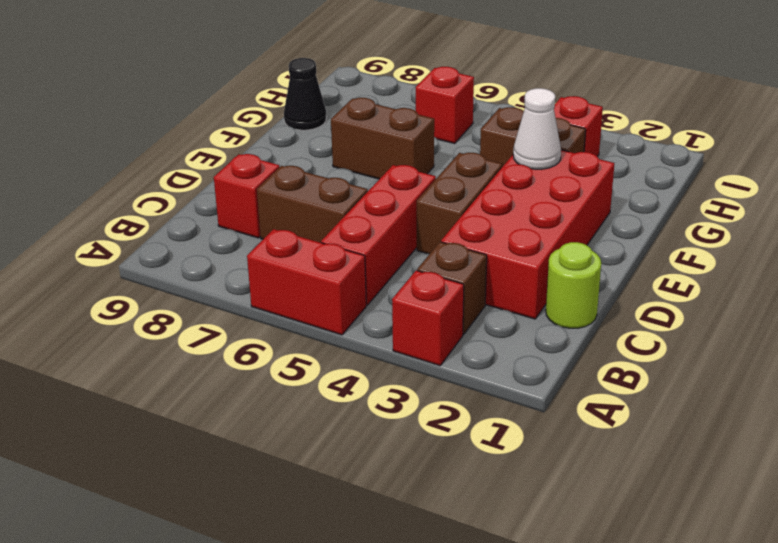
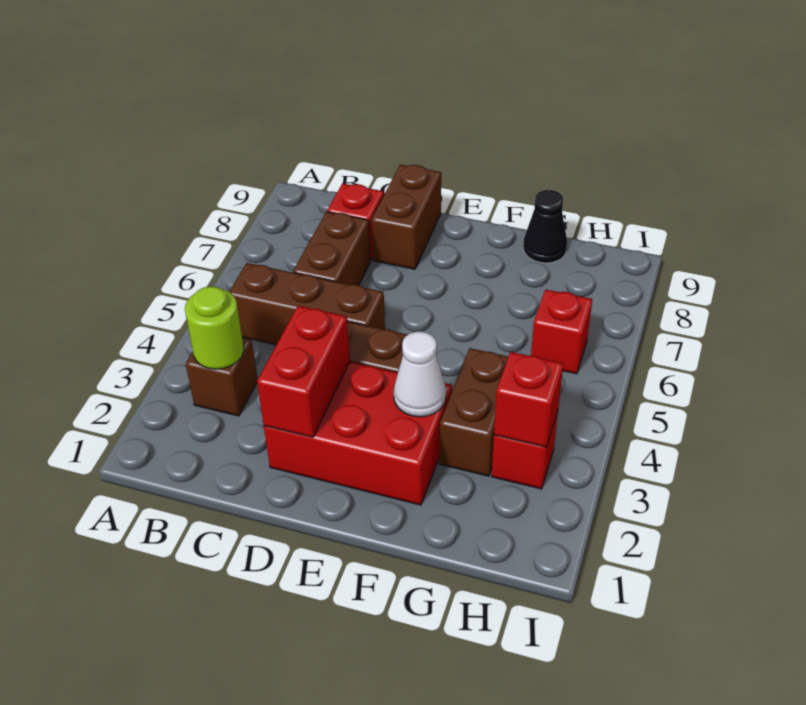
red 1x1 brick [392,270,464,366] -> red 1x1 brick moved to [494,352,563,447]
red 1x2 brick [247,229,366,335] -> red 1x2 brick moved to [257,306,350,437]
red 1x3 brick [321,165,436,305] -> brown 1x3 brick [229,263,385,345]
lime 1x1 round brick [546,242,601,328] -> lime 1x1 round brick moved to [185,286,244,369]
red 2x4 brick [441,150,614,319] -> red 2x3 brick [264,362,452,505]
brown 1x2 brick [331,98,434,179] -> brown 1x2 brick moved to [372,164,441,269]

